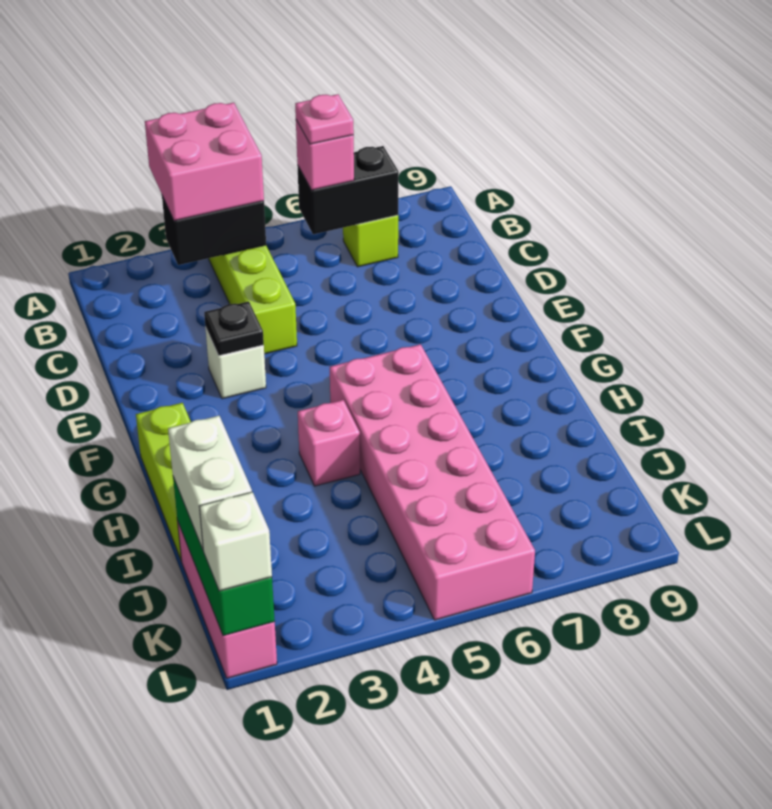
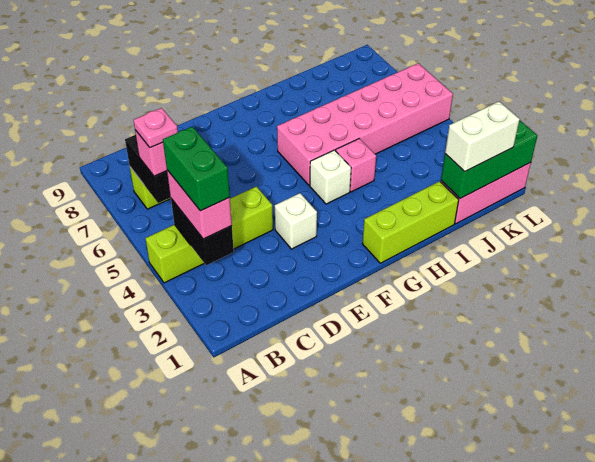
pink 2x2 brick [145,103,264,221] -> pink 1x2 brick [167,170,232,239]
none -> green 1x2 brick [163,127,230,211]
black 1x1 plate [204,301,264,356] -> none
white 1x1 brick [199,492,272,591] -> white 1x1 brick moved to [310,150,351,204]

